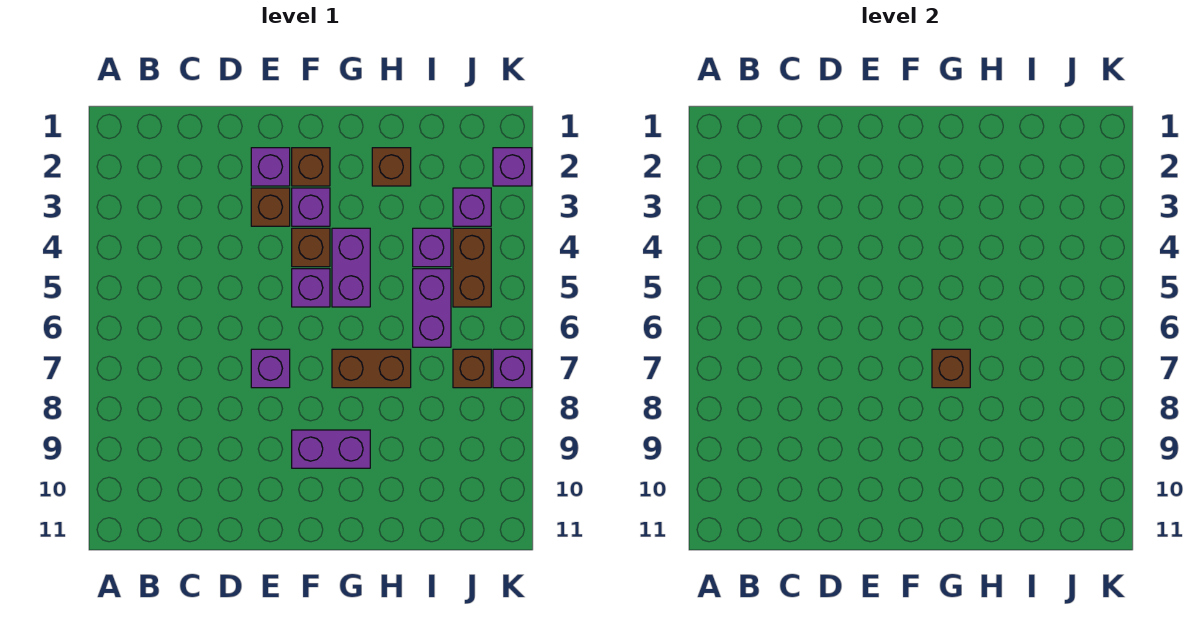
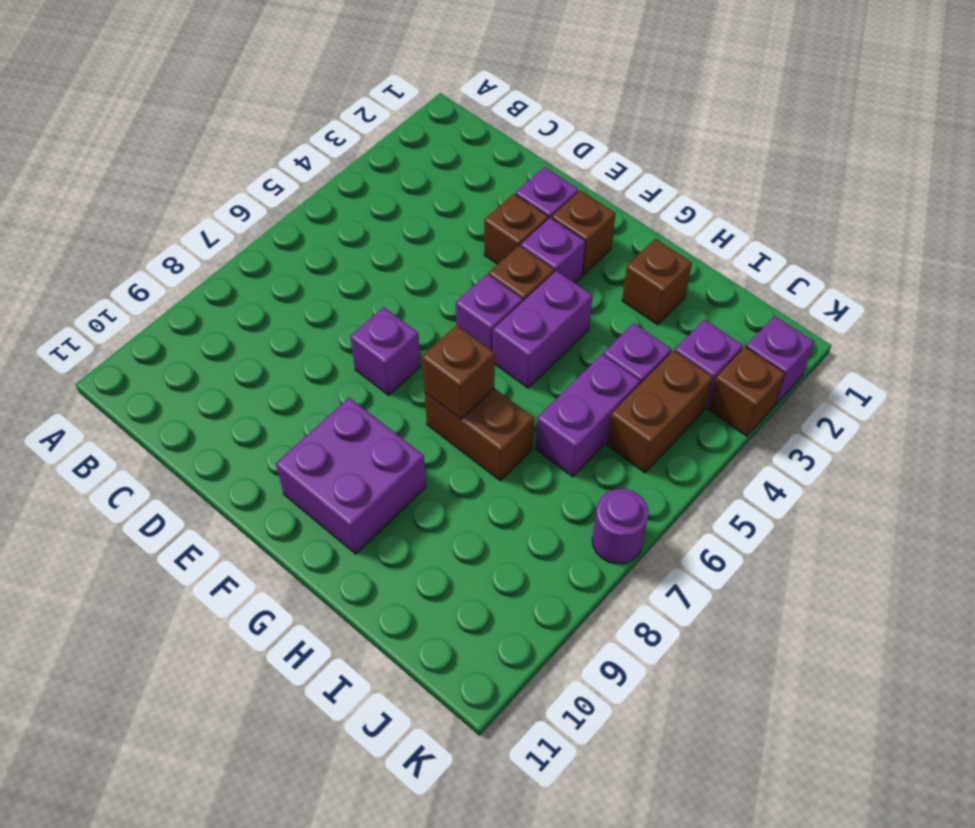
purple 1x2 brick [292,430,370,468] -> purple 2x2 brick [276,398,426,554]
brown 1x1 brick [453,349,491,388] -> brown 1x1 brick moved to [708,347,785,436]
purple 1x1 brick [493,349,532,388] -> purple 1x1 round brick [592,489,649,564]

